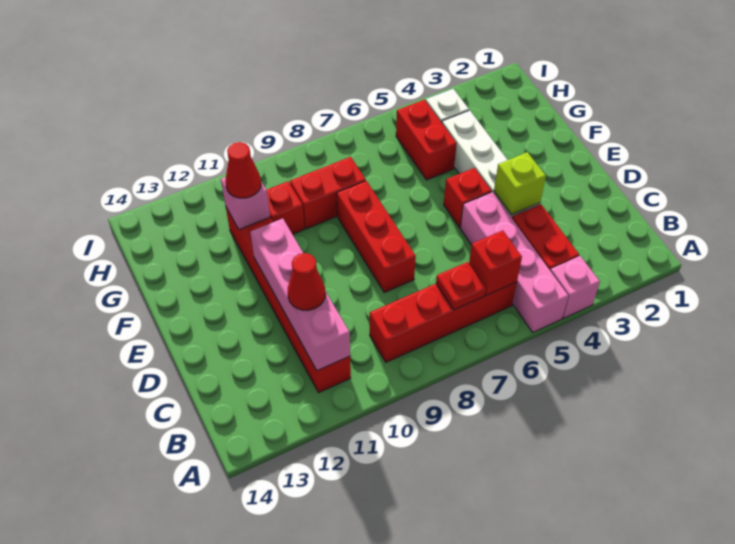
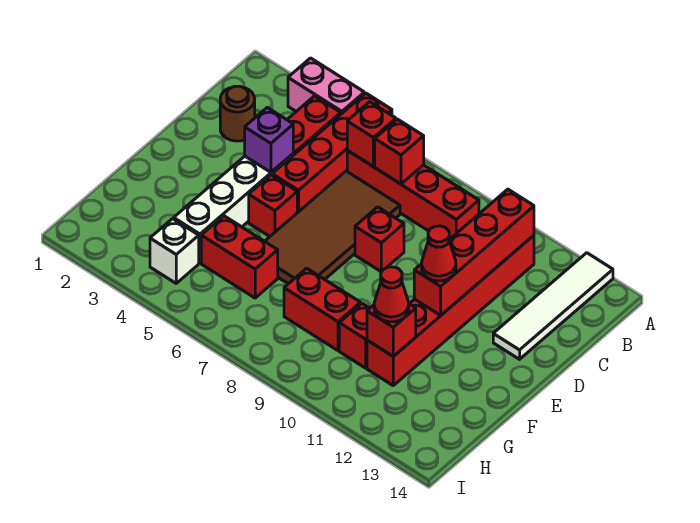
pink 1x1 brick [550,256,600,318] -> pink 1x2 brick [288,58,364,114]
pink 1x4 brick [460,192,568,332] -> red 1x4 brick [272,93,392,213]
none -> white 1x4 tile [493,253,613,359]
red 1x1 plate [436,262,486,310] -> red 1x1 brick [375,119,424,184]
pink 1x4 brick [250,219,350,371] -> red 1x4 brick [414,189,534,315]
none -> brown 1x1 round brick [220,86,255,141]
none -> brown 2x4 tile [265,171,400,284]
red 1x1 cone [287,253,325,310] -> red 1x1 cone moved to [421,226,456,281]
lime 1x1 brick [494,152,546,215] -> purple 1x1 brick [245,108,293,172]
red 1x3 brick [337,181,416,292] -> red 1x1 brick [355,207,404,272]
red 1x2 brick [396,100,457,180] -> red 1x2 brick turned to [201,216,278,298]
pink 1x1 brick [221,177,270,229] -> red 1x1 brick [367,304,416,356]

